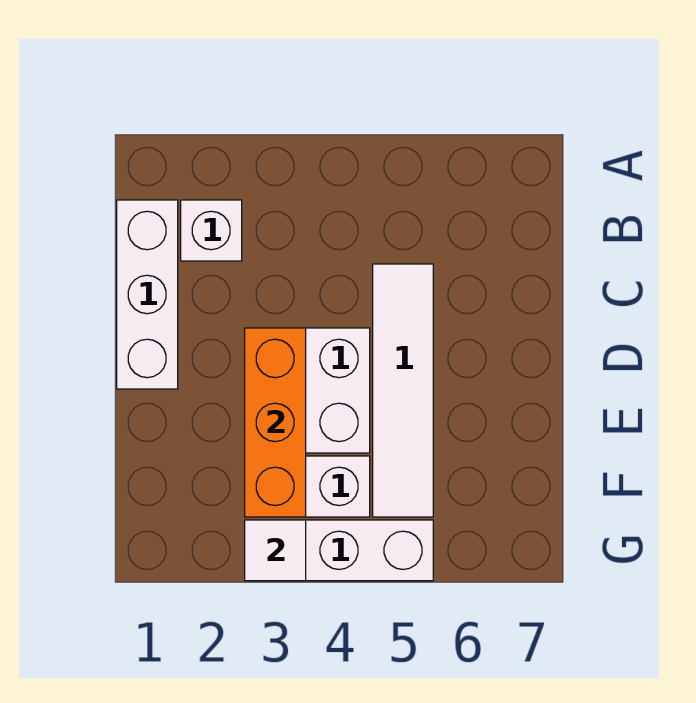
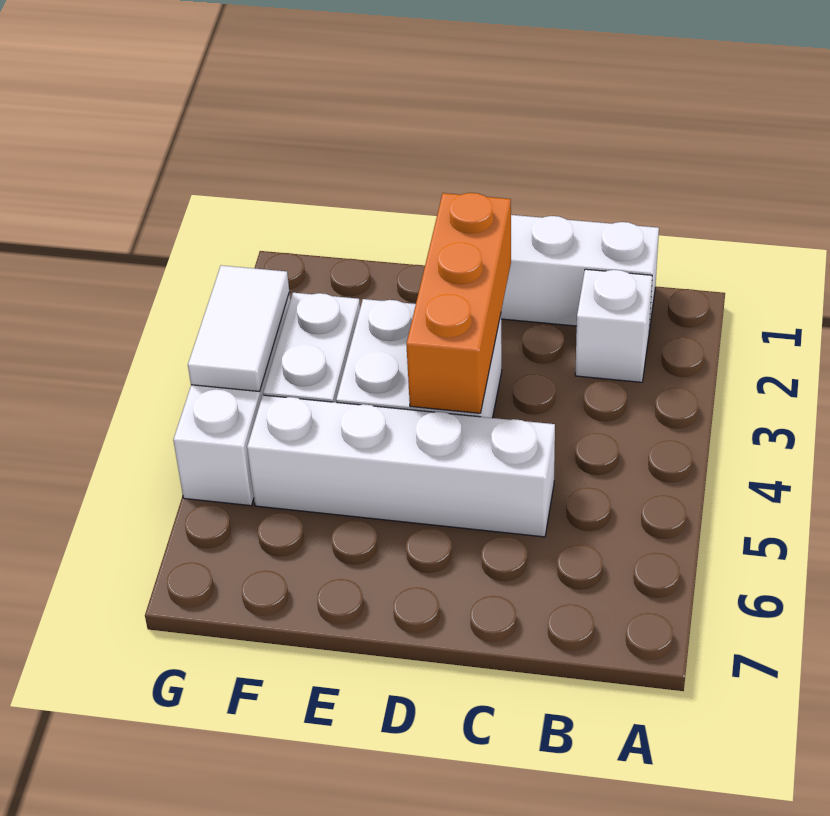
white 1x4 tile [373,264,433,517] -> white 1x4 brick [247,395,555,537]
orange 1x3 brick [245,328,306,517] -> orange 1x3 brick turned to [406,193,511,413]
white 1x1 tile [245,520,306,581] -> white 1x2 tile [188,265,289,391]

